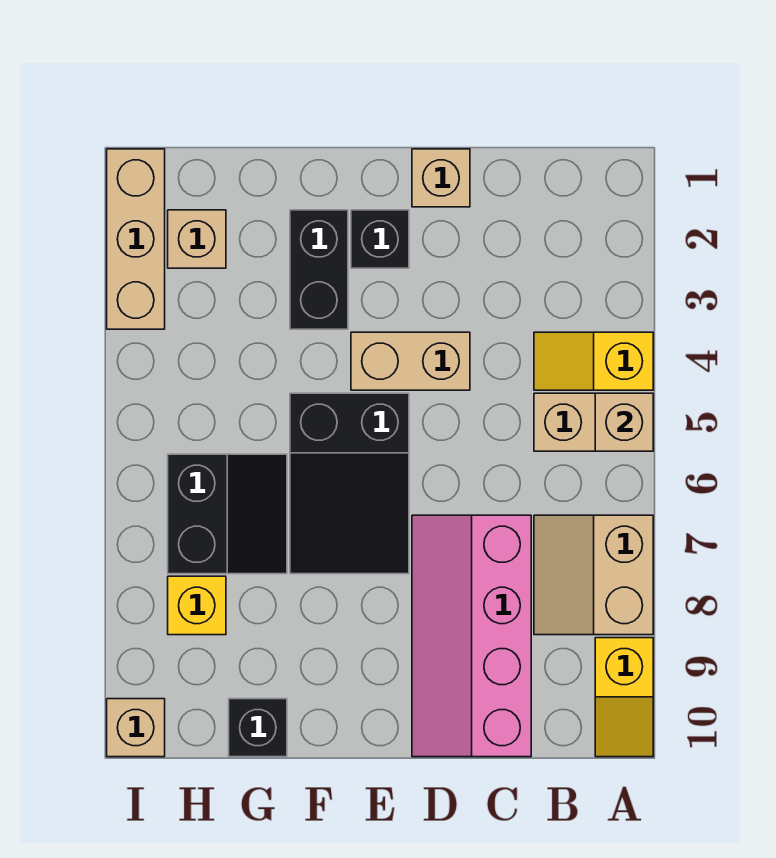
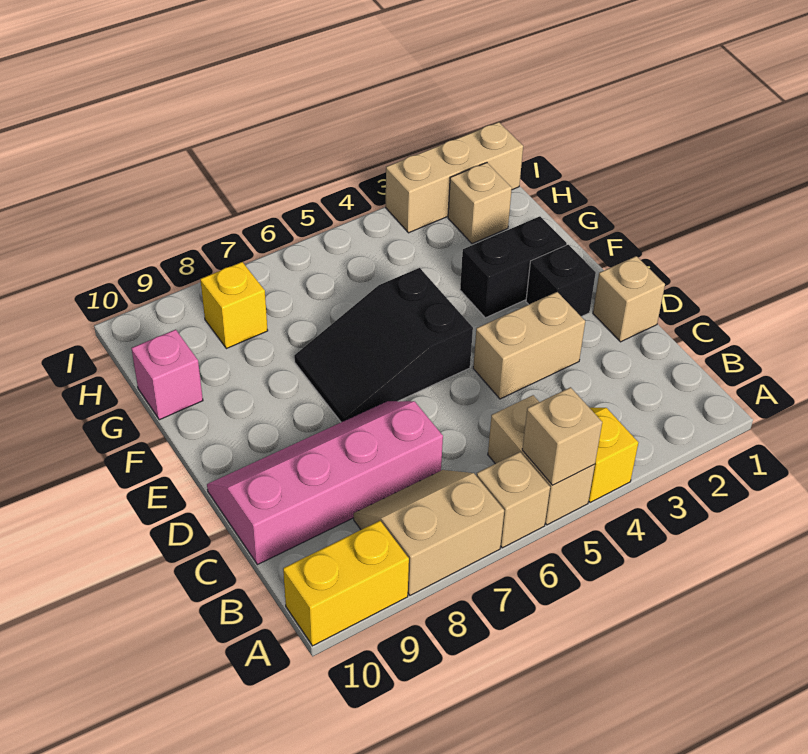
yellow 1x2 slope [595,638,653,757] -> yellow 1x2 brick [283,521,409,646]
tan 1x2 brick [351,332,470,390] -> tan 1x2 brick turned to [473,292,585,399]
black 2x2 slope [168,454,287,574] -> none
black 1x1 brick [229,699,287,757] -> pink 1x1 brick [131,329,203,420]
tan 1x1 brick [107,699,165,757] -> tan 1x1 brick moved to [477,452,550,548]

